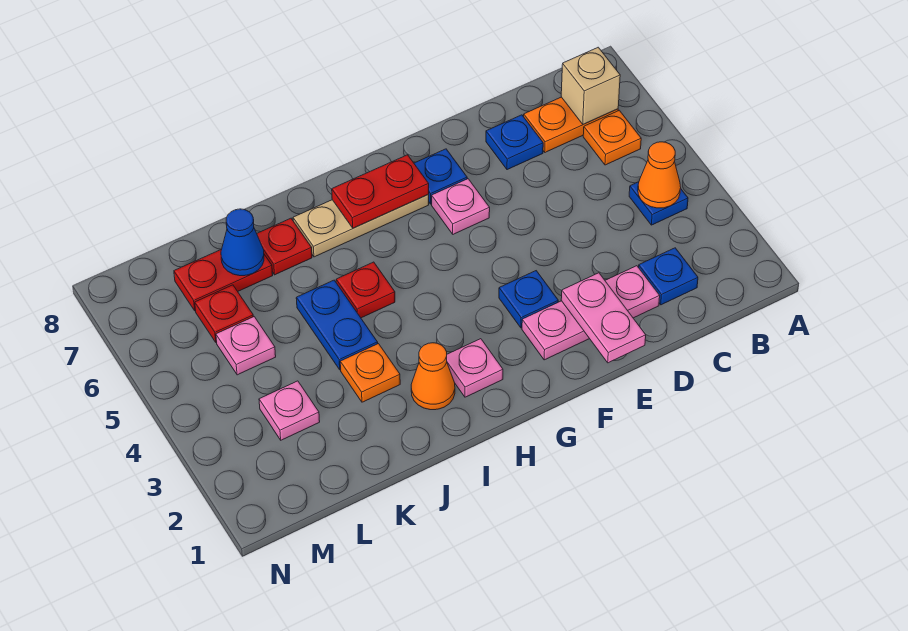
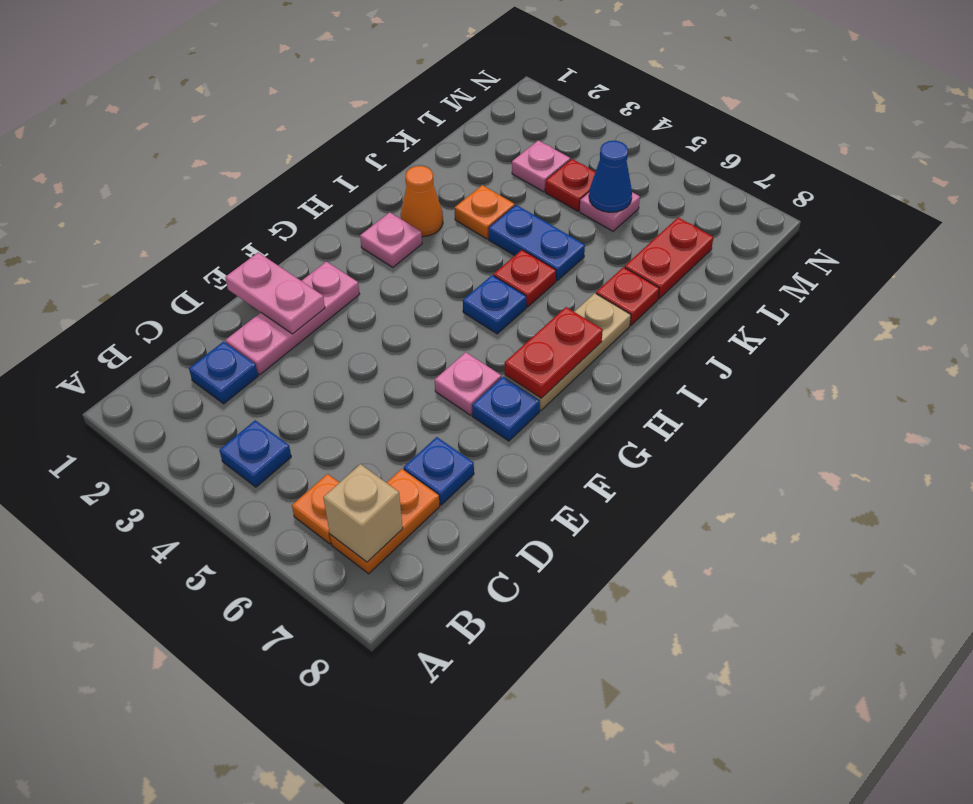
orange 1x1 cone [638,142,681,208] -> none
blue 1x1 plate [499,271,558,328] -> blue 1x1 plate moved to [463,275,526,334]
blue 1x1 cone [221,209,264,276] -> blue 1x1 cone moved to [589,141,632,212]
red 1x1 plate [195,285,253,343] -> red 1x1 plate moved to [545,159,595,211]

